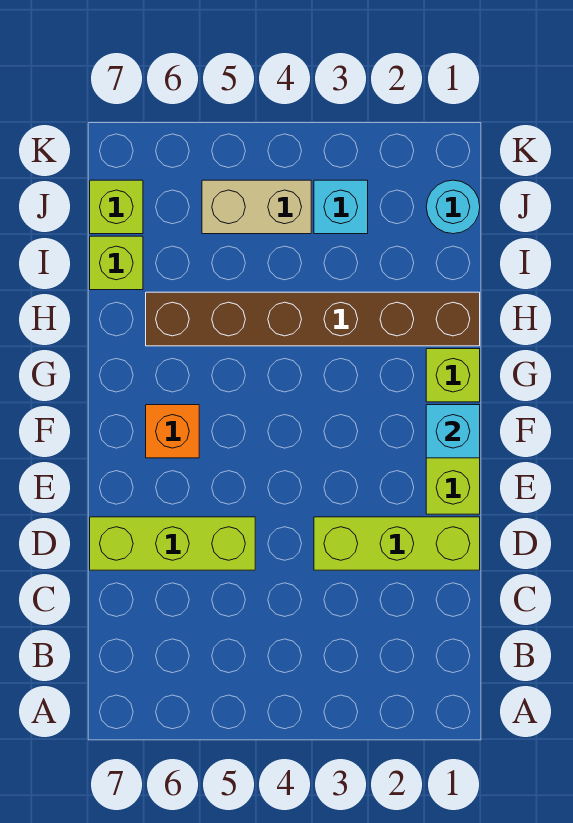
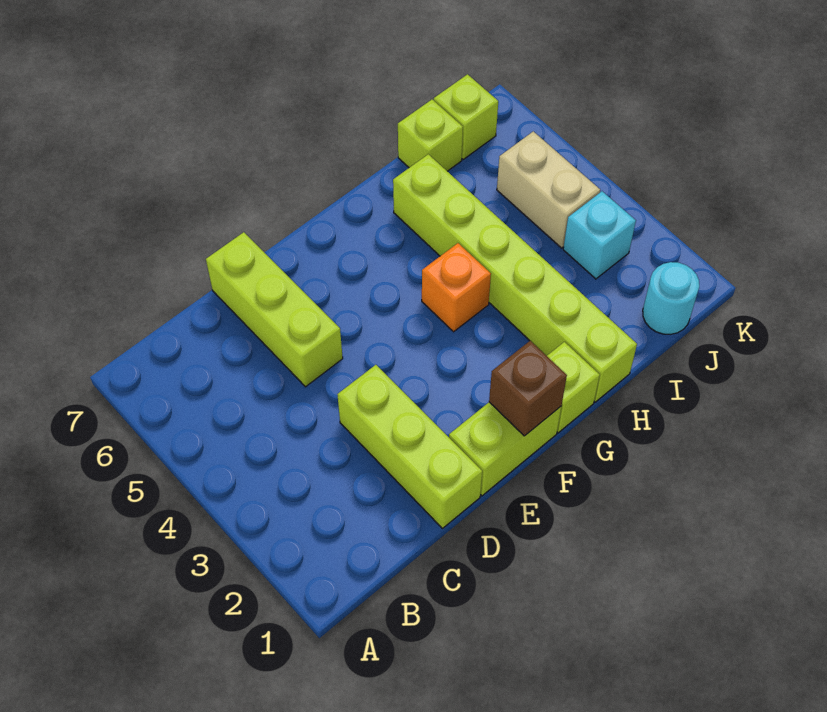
cyan 1x1 brick [426,405,480,458] -> brown 1x1 brick [489,341,567,436]
orange 1x1 brick [146,405,199,458] -> orange 1x1 brick moved to [422,243,491,332]
brown 1x6 brick [146,292,480,346] -> lime 1x6 brick [393,154,637,402]

